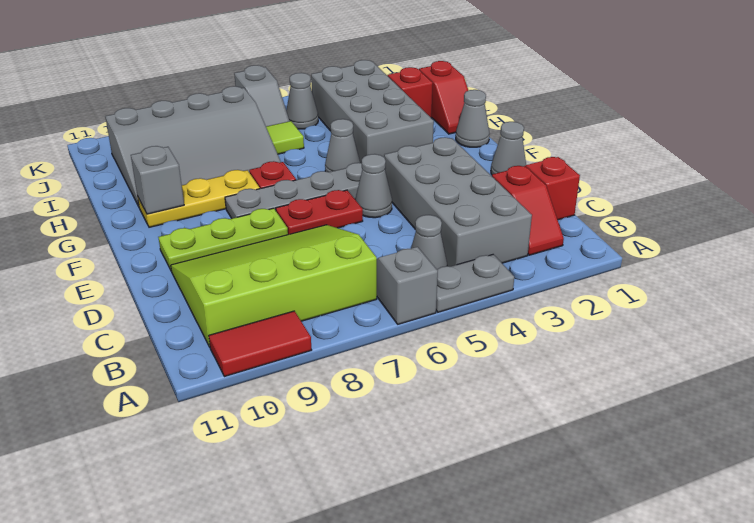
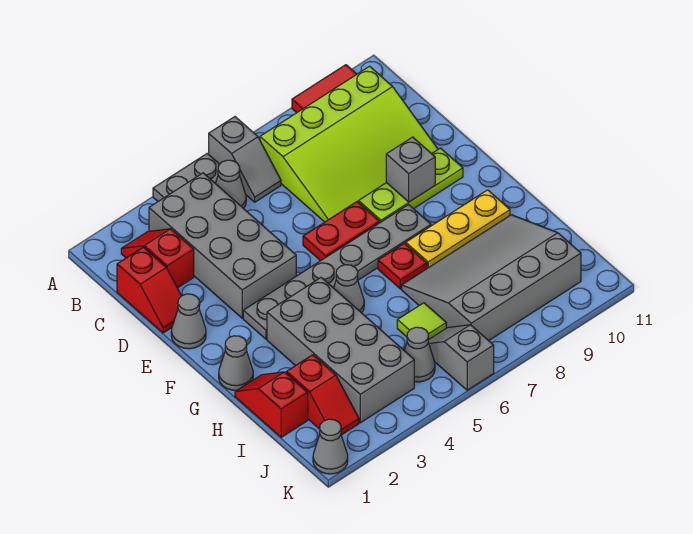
grey 1x1 cone [355,154,392,218] -> grey 1x1 cone moved to [313,419,348,474]
grey 1x1 brick [131,146,184,214] -> grey 1x1 brick moved to [386,137,435,202]

